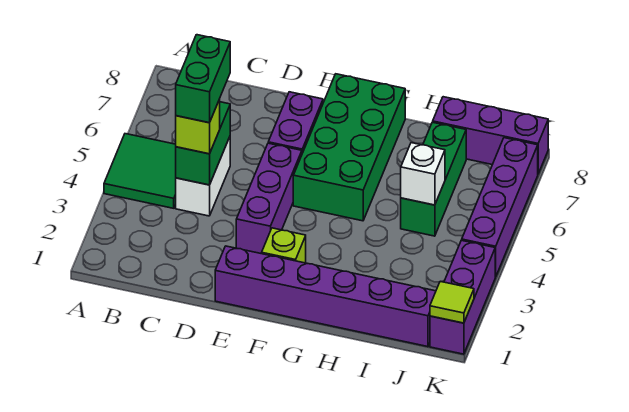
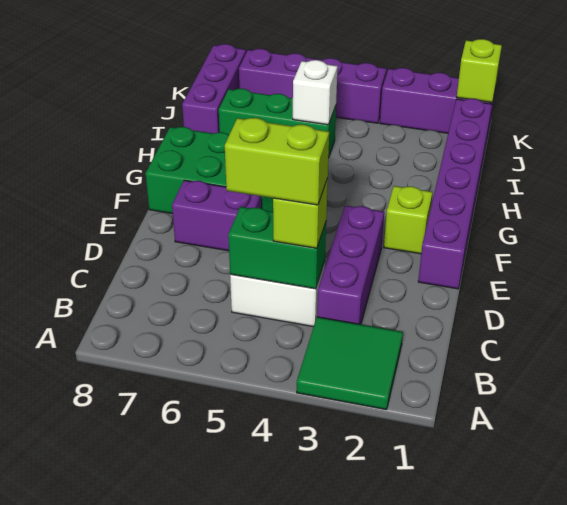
green 2x2 tile [104,134,176,208] -> green 2x2 tile moved to [297,317,403,410]
green 1x2 brick [176,35,230,123] -> lime 1x2 brick [225,118,329,205]
purple 1x3 brick [236,143,302,254] -> purple 1x3 brick turned to [317,205,384,324]
lime 1x1 tile [430,281,474,323] -> lime 1x1 brick [457,39,502,102]

